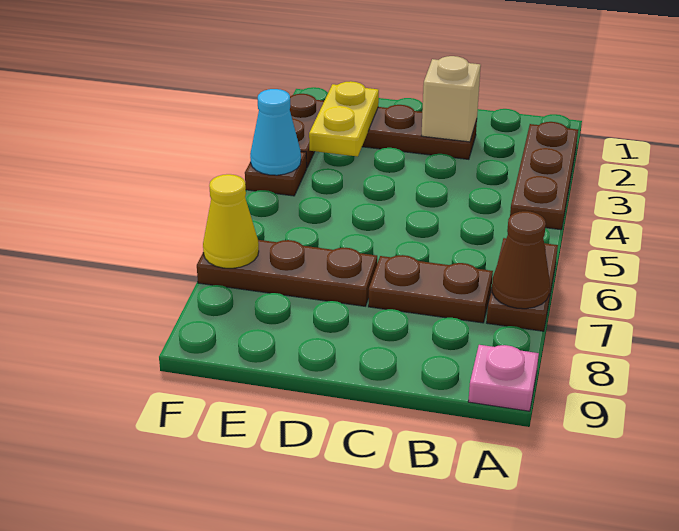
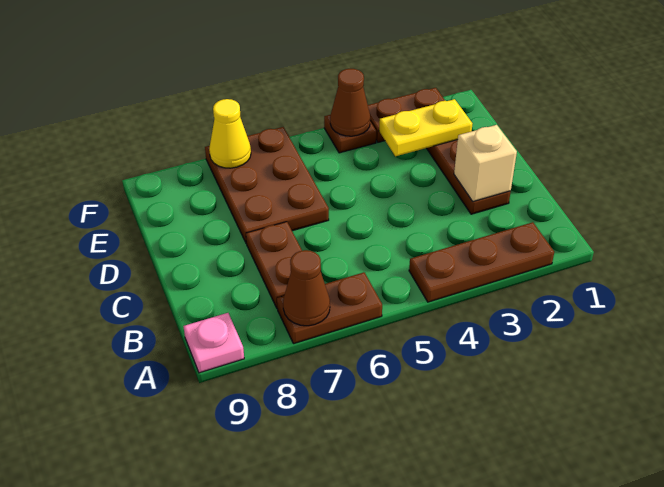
brown 1x3 plate [197,240,377,306] -> brown 2x3 plate [205,127,329,244]
cyan 1x1 cone [250,89,301,175] -> brown 1x1 cone [330,69,370,136]

